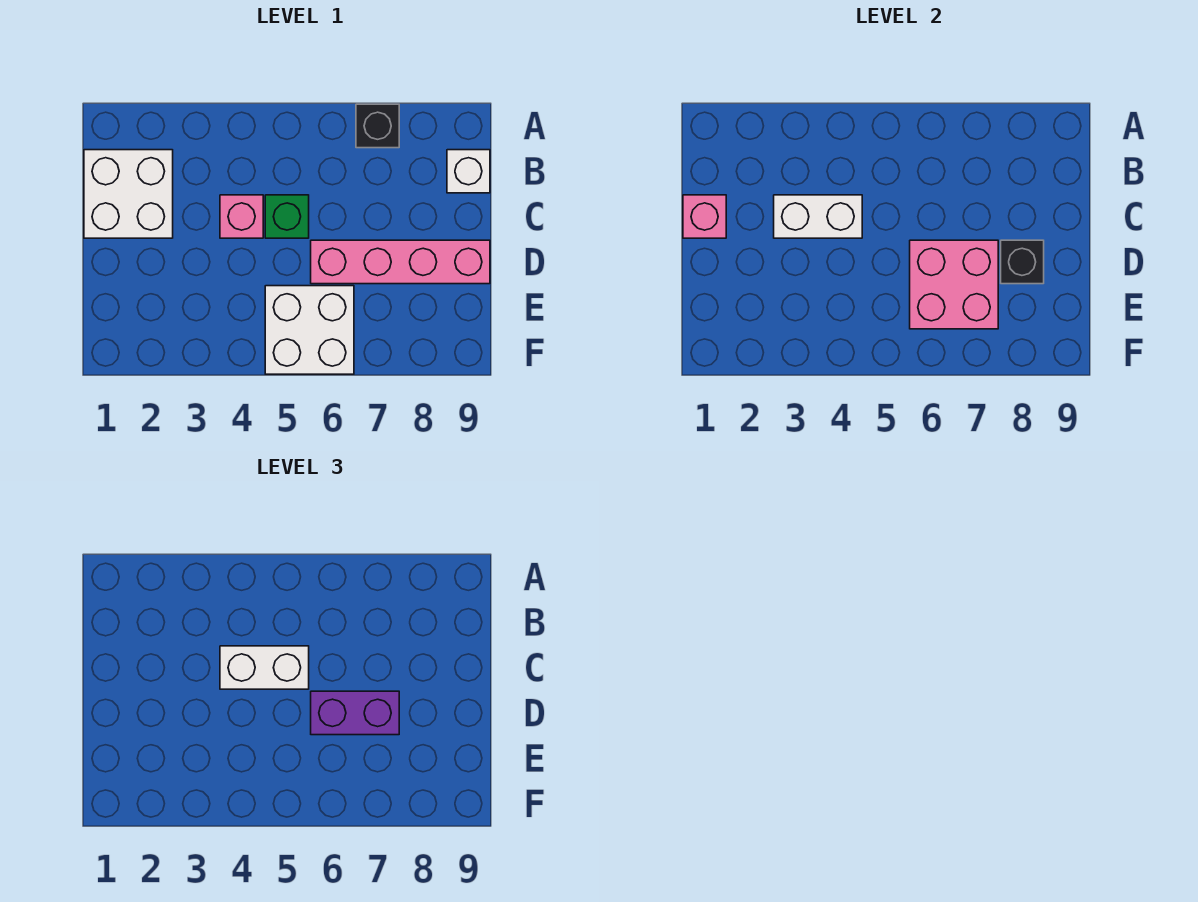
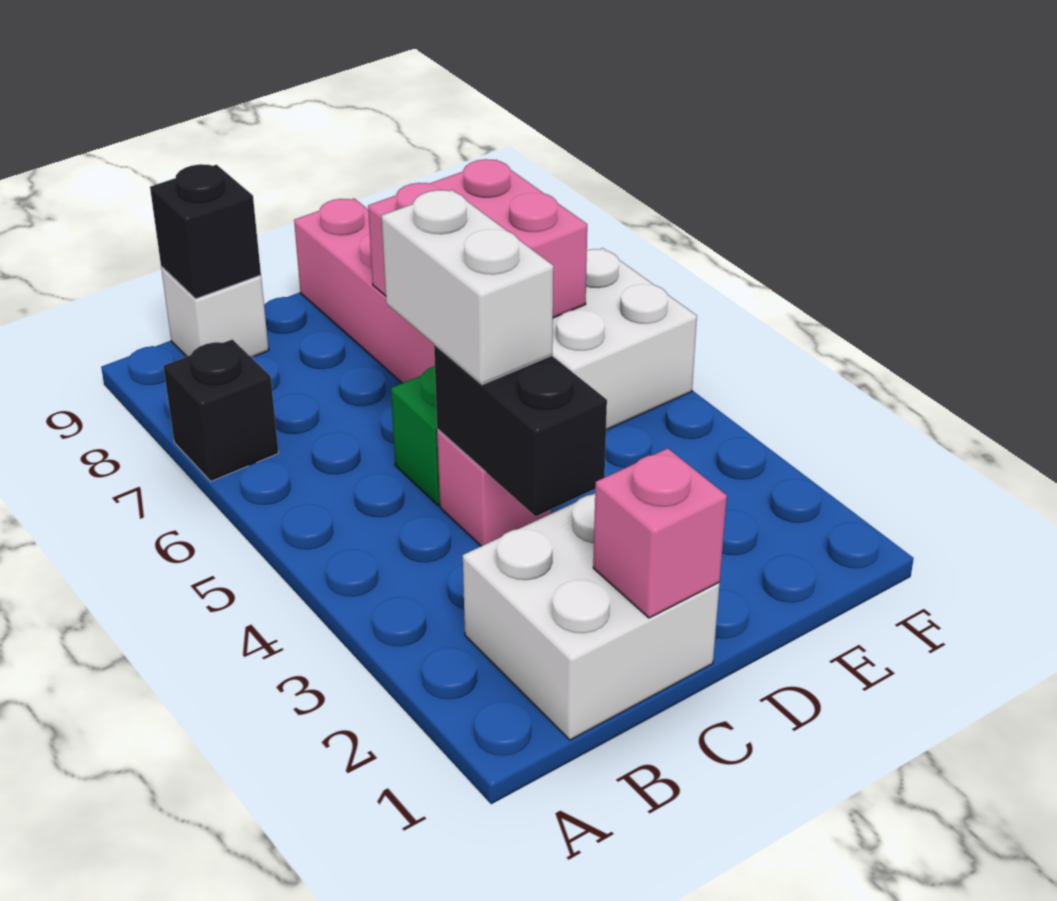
white 1x2 brick [774,195,862,238] -> black 1x2 brick [434,345,607,516]
purple 1x2 brick [311,691,399,735] -> none
black 1x1 brick [1001,240,1044,284] -> black 1x1 brick moved to [150,164,261,299]

